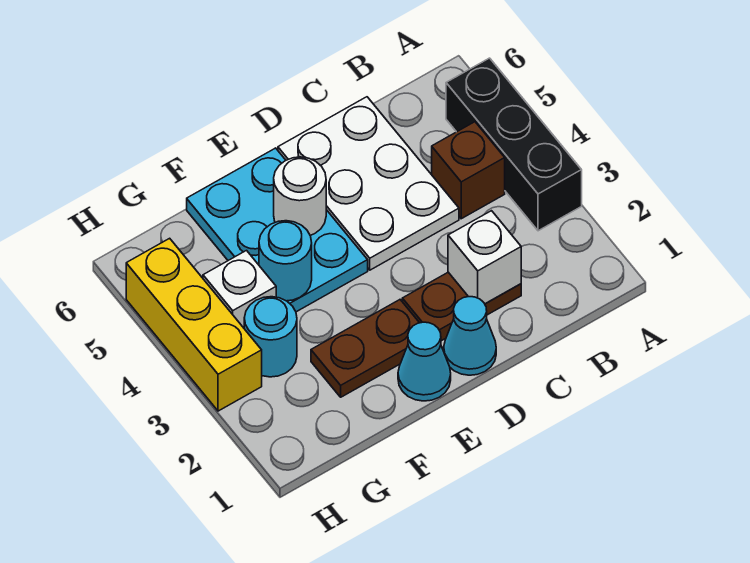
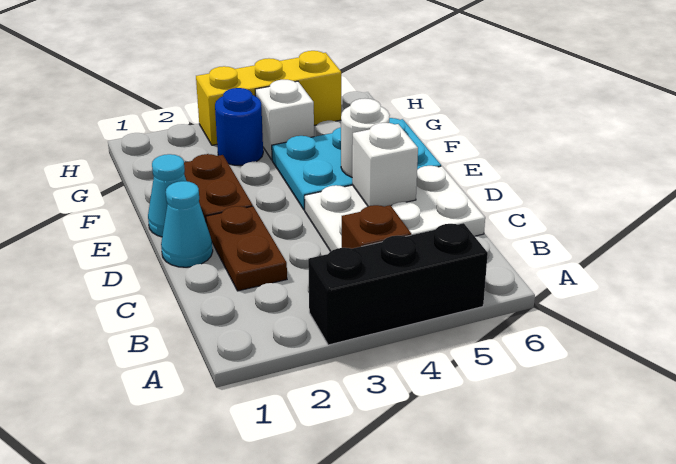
white 1x1 brick [448,211,521,304] -> white 1x1 brick moved to [352,123,418,207]
cyan 1x1 round brick [259,221,312,301] -> none
cyan 1x1 round brick [244,297,297,377] -> blue 1x1 round brick [215,88,263,166]

